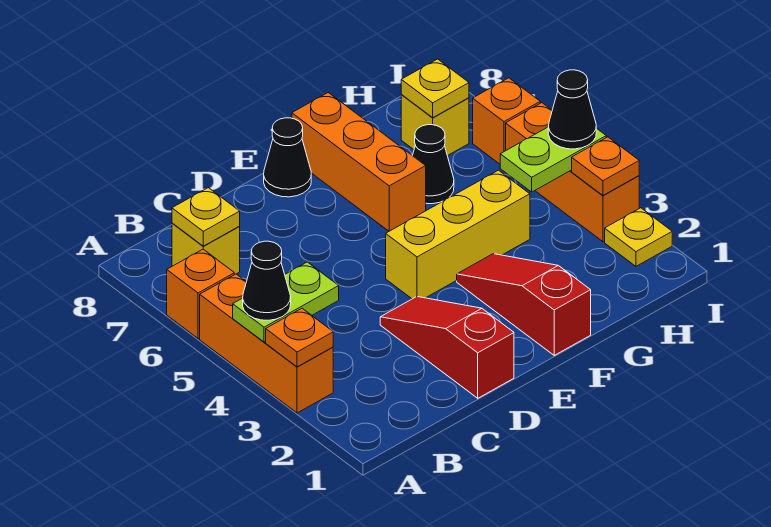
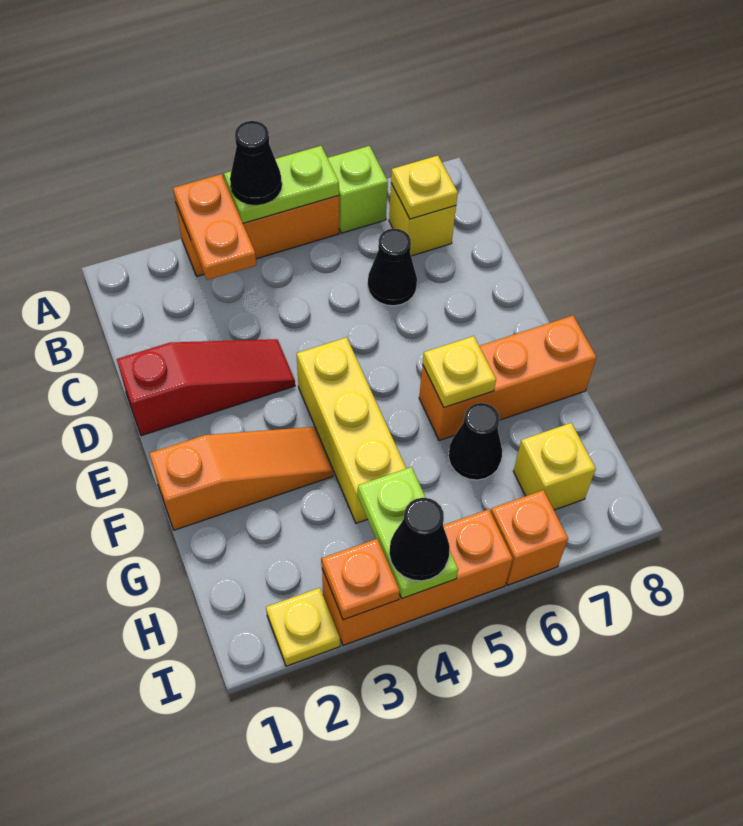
orange 1x1 plate [266,308,333,367] -> orange 1x2 plate [173,174,256,280]
lime 1x2 plate [233,262,339,342] -> lime 1x2 plate turned to [224,146,339,223]
orange 1x1 brick [167,249,234,339] -> lime 1x1 brick [328,146,388,233]
black 1x1 cone [264,118,311,197] -> black 1x1 cone moved to [368,229,417,306]
red 1x3 slope [457,254,591,355] -> orange 1x3 slope [149,427,333,530]
yellow 1x1 plate [401,59,469,117] -> yellow 1x1 plate moved to [423,336,496,408]

